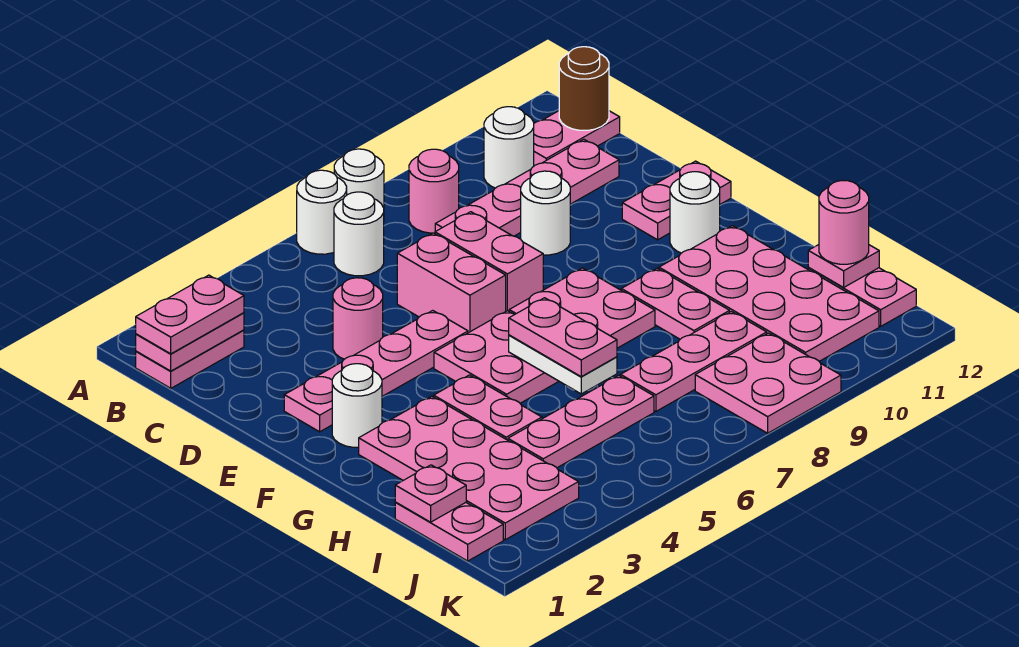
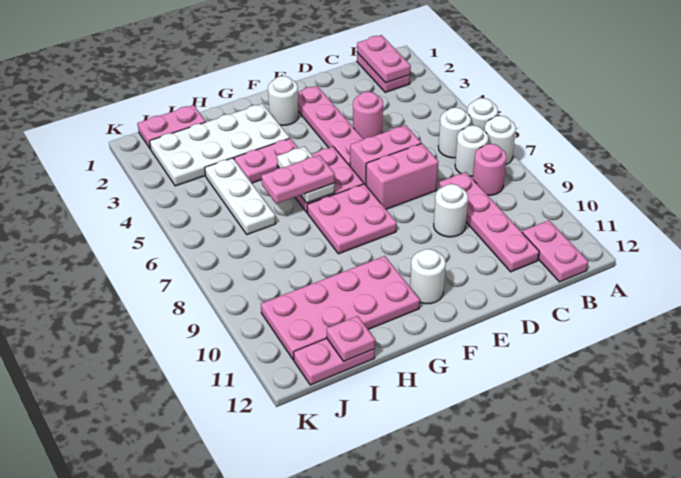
pink 1x2 plate [136,275,244,354] -> none
white 1x1 round brick [484,107,534,188] -> white 1x1 round brick moved to [455,125,488,176]
brown 1x1 round brick [559,47,609,130] -> none
pink 1x2 plate [622,161,731,240] -> none
pink 2x4 plate [359,396,579,540] -> white 2x4 plate [150,104,290,186]
white 1x2 plate [509,335,617,394] -> white 1x2 plate turned to [277,146,335,203]
pink 1x2 plate [621,268,730,339] -> none
pink 1x1 plate [395,465,466,522] -> none
pink 1x3 plate [508,376,654,468] -> white 1x3 plate [205,158,276,234]
pink 1x3 plate [621,312,767,411] -> none
pink 1x1 round brick [819,180,869,264] -> none
pink 2x2 plate [695,333,841,433] -> none

